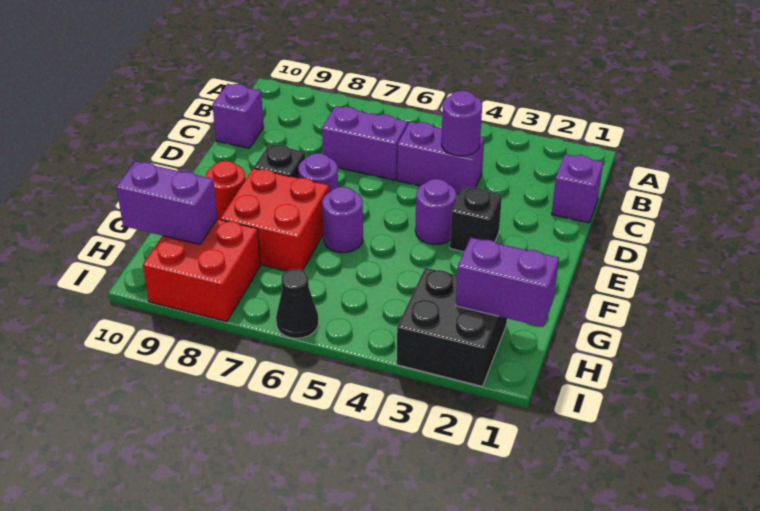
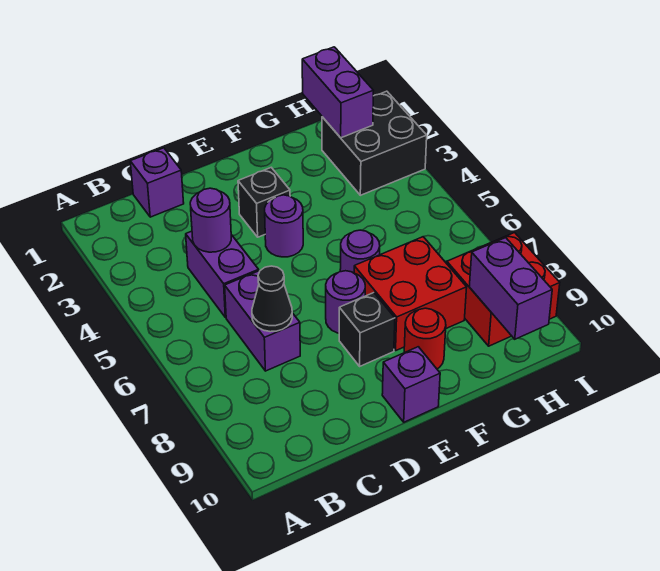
purple 1x1 brick [212,84,264,148] -> purple 1x1 brick moved to [382,347,440,422]
black 1x1 cone [276,269,319,338] -> black 1x1 cone moved to [252,266,292,332]

